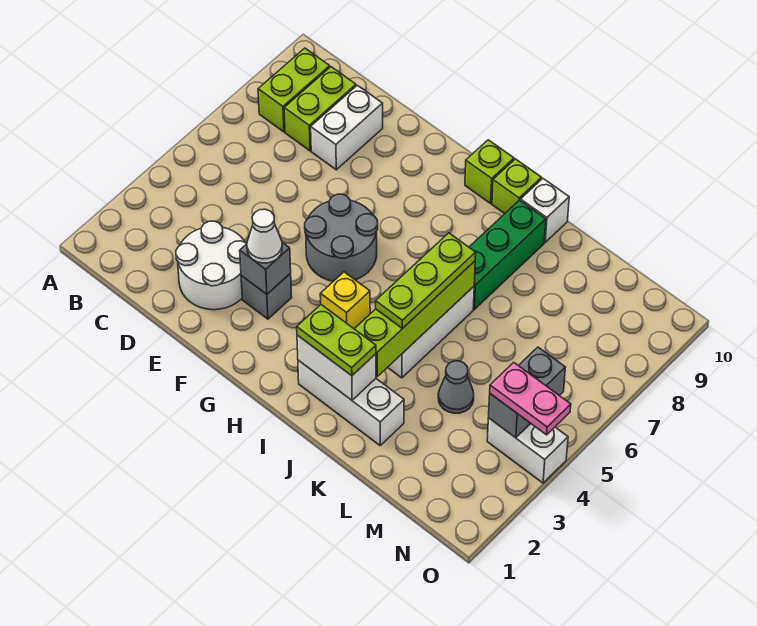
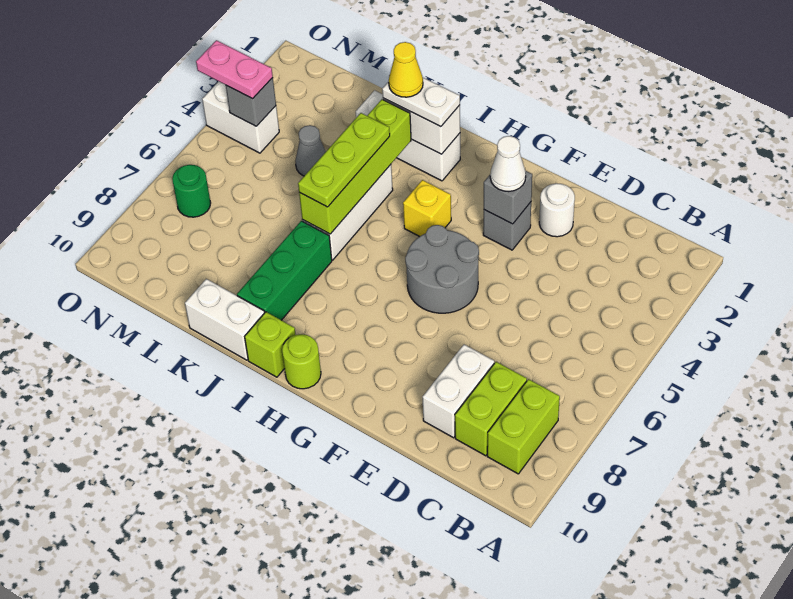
white 2x2 round brick [176,221,247,310] -> white 1x1 round brick [539,183,575,237]
lime 1x1 brick [465,140,514,203] -> lime 1x1 round brick [282,334,321,389]
lime 1x2 plate [297,305,376,376] -> white 1x2 plate [382,78,460,127]
none -> yellow 1x1 cone [389,42,423,97]
white 1x1 brick [521,179,569,242] -> white 1x2 brick [185,279,265,360]
grey 1x2 brick [489,347,565,438] -> grey 1x1 brick [226,78,276,126]
none -> green 1x1 round brick [172,165,211,217]

